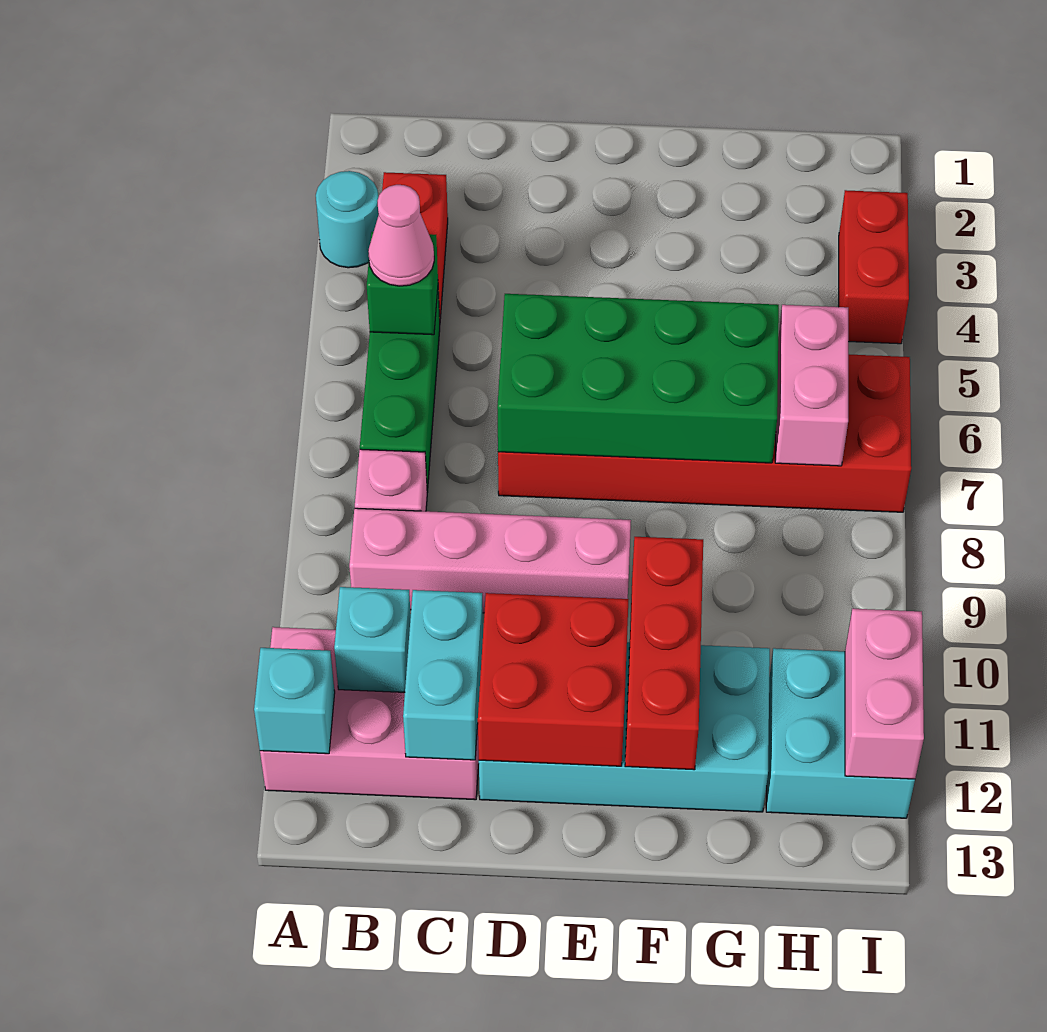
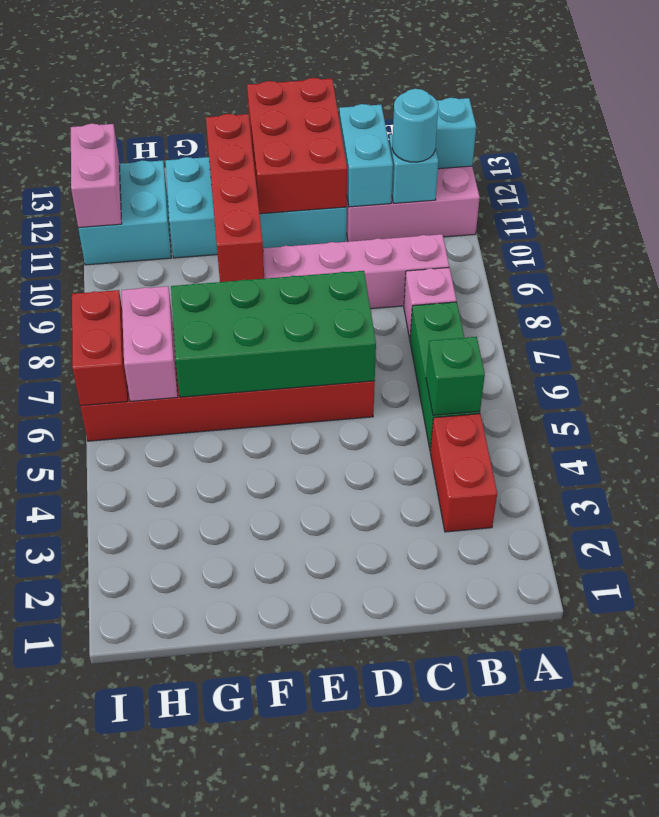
cyan 1x1 round brick [316,171,379,268] -> cyan 1x1 round brick moved to [392,89,438,162]
pink 1x1 cone [368,185,434,286] -> none
red 2x2 brick [478,593,629,766] -> red 2x3 brick [247,78,347,214]
red 1x3 brick [625,537,703,770] -> red 1x4 brick [206,114,264,282]
red 1x2 brick [839,190,909,344] -> red 1x2 brick moved to [72,290,128,406]

